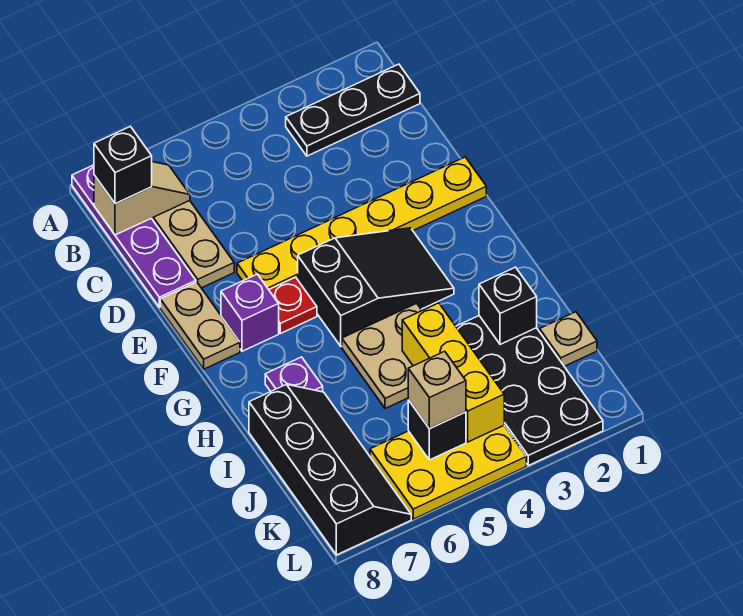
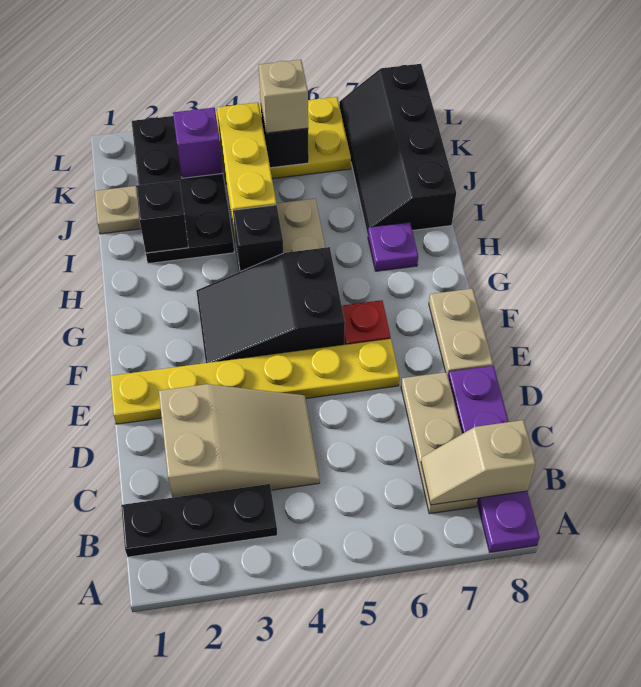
black 1x1 brick [94,126,152,204] -> black 1x1 brick moved to [233,205,283,271]
none -> tan 2x3 slope [159,384,320,498]
purple 1x1 brick [221,274,279,351] -> purple 1x1 brick moved to [173,108,223,178]

